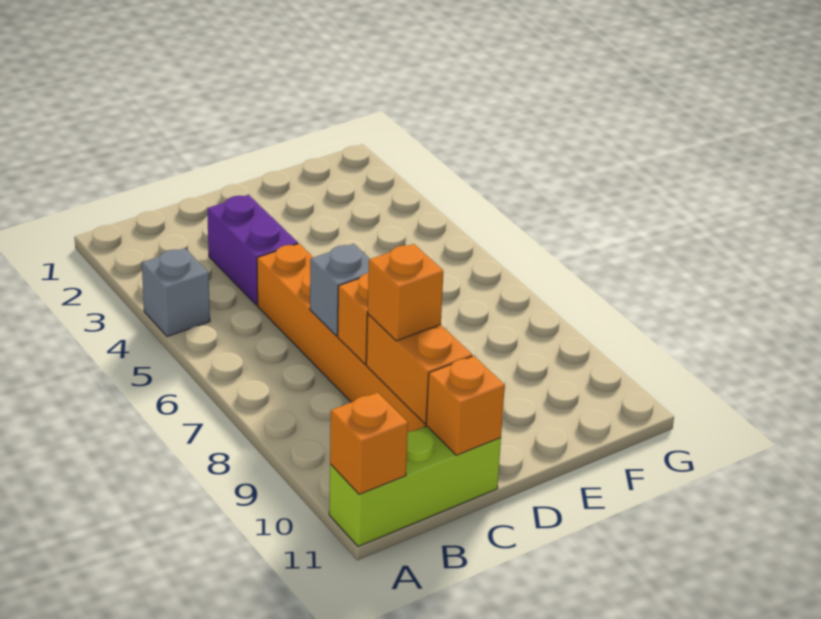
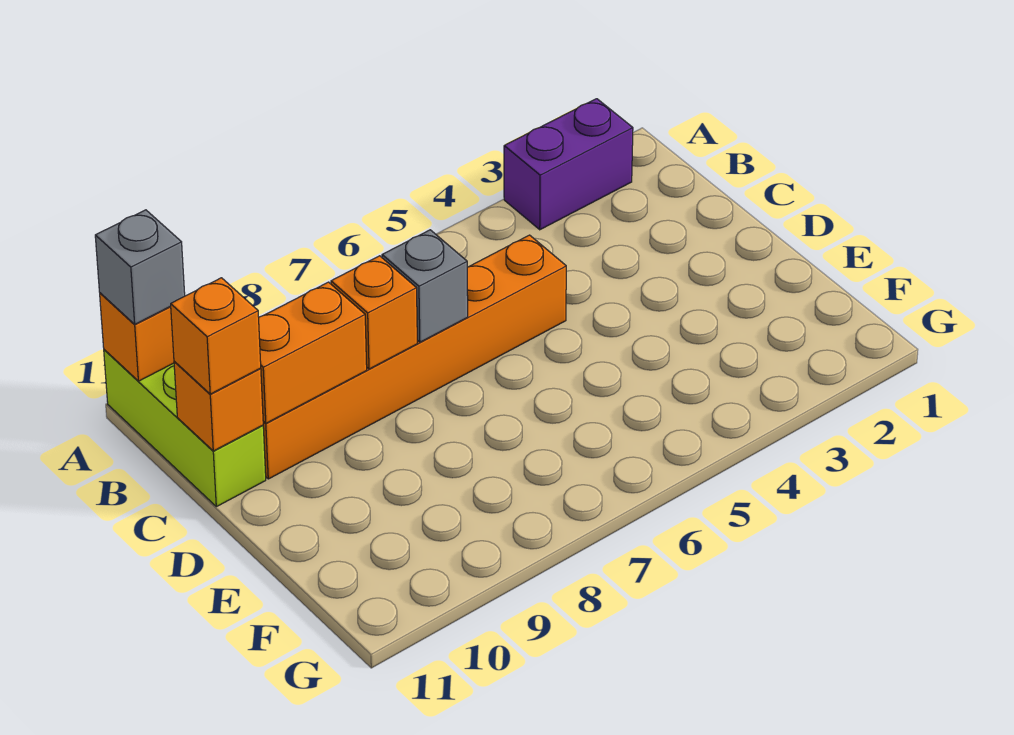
grey 1x1 brick [142,248,210,337] -> grey 1x1 brick moved to [95,210,185,324]
purple 1x2 brick [207,195,298,305] -> purple 1x2 brick moved to [504,99,633,230]
orange 1x1 brick [368,244,443,341] -> orange 1x1 brick moved to [171,278,261,394]

